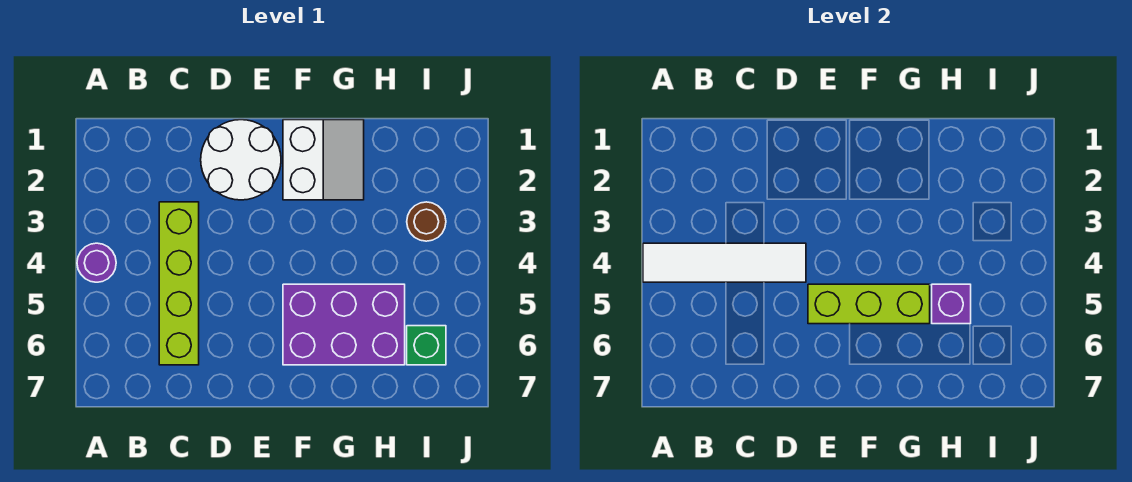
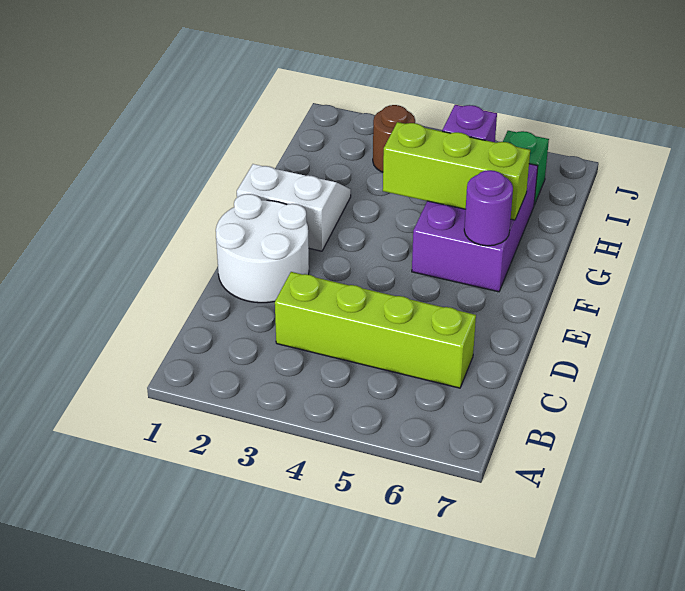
purple 1x1 round brick [77,243,116,282] -> purple 1x1 round brick moved to [464,170,513,246]
white 1x4 tile [643,243,806,282] -> none
lime 1x3 brick [808,284,930,324] -> lime 1x3 brick turned to [383,122,530,220]

